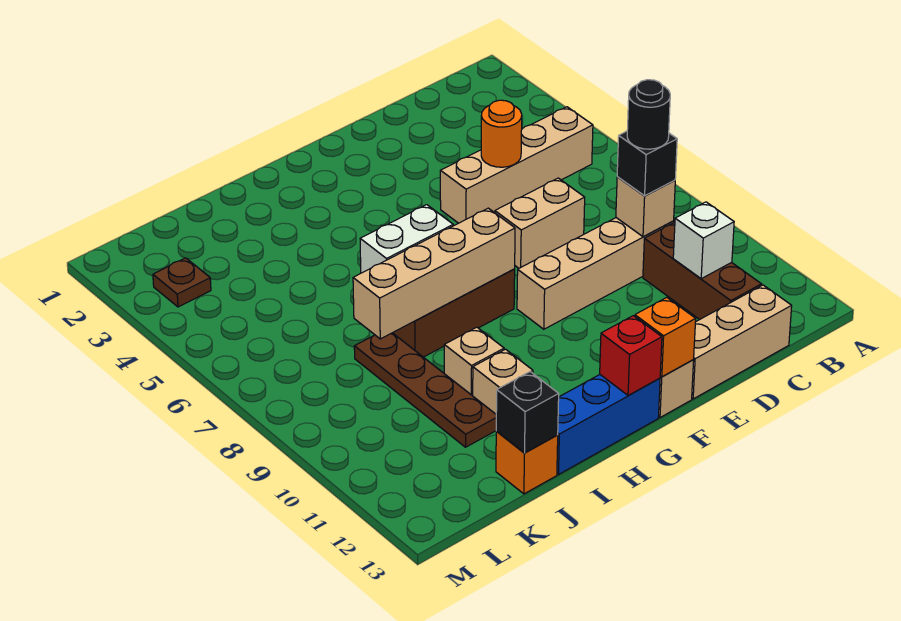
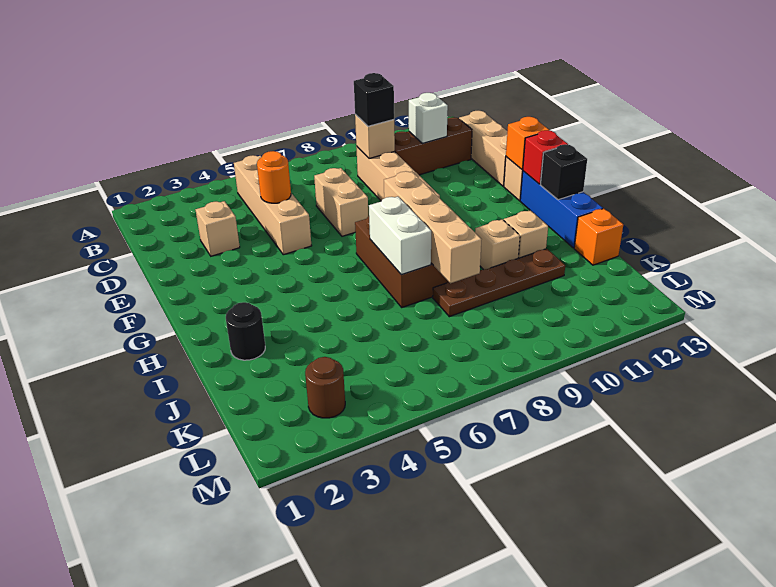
black 1x1 round brick [627,80,670,149] -> black 1x1 round brick moved to [226,302,265,360]
none -> tan 1x1 brick [196,201,240,256]
black 1x1 brick [496,372,559,453] -> black 1x1 brick moved to [540,144,587,200]
brown 1x1 plate [153,258,211,307] -> brown 1x1 round brick [305,357,345,418]

